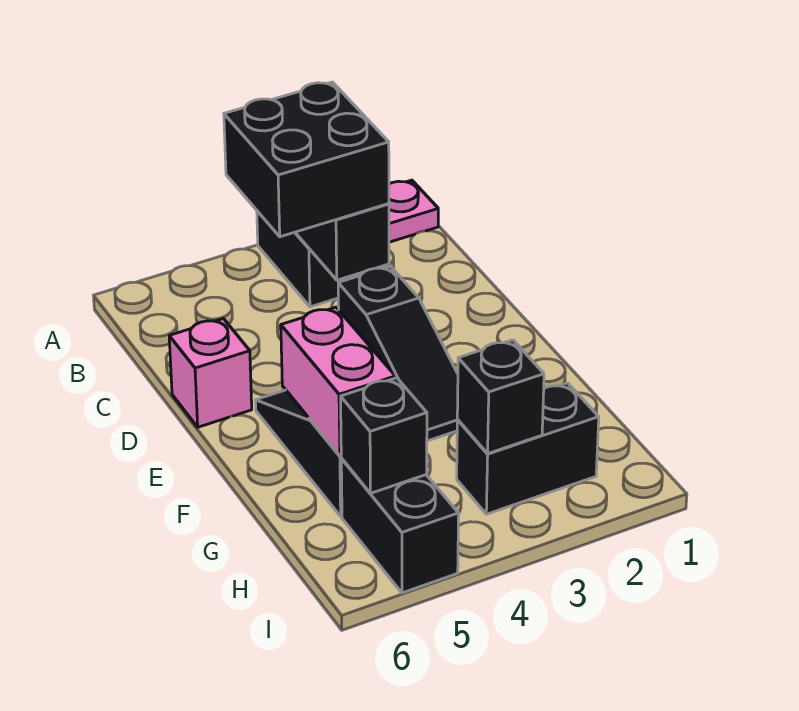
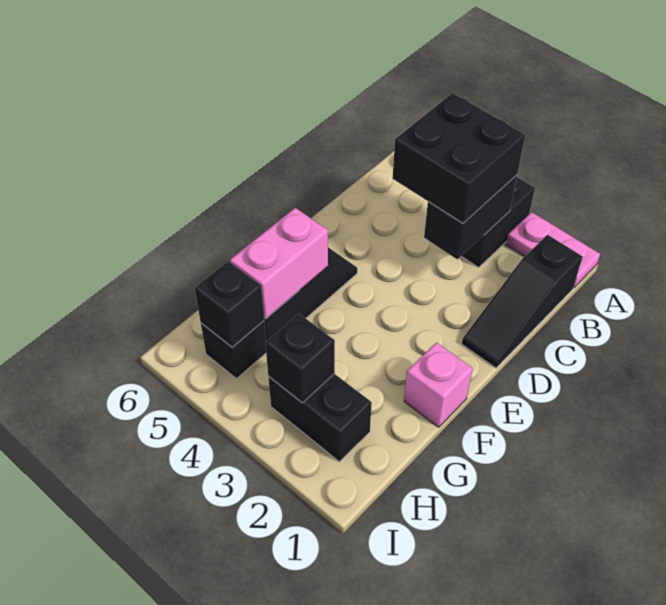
black 1x3 slope [338,266,458,441] -> black 1x3 slope moved to [462,235,583,368]
pink 1x1 brick [169,319,252,427] -> pink 1x1 brick moved to [404,343,473,427]
black 1x2 brick [341,459,459,593] -> black 1x1 brick [201,321,266,379]

